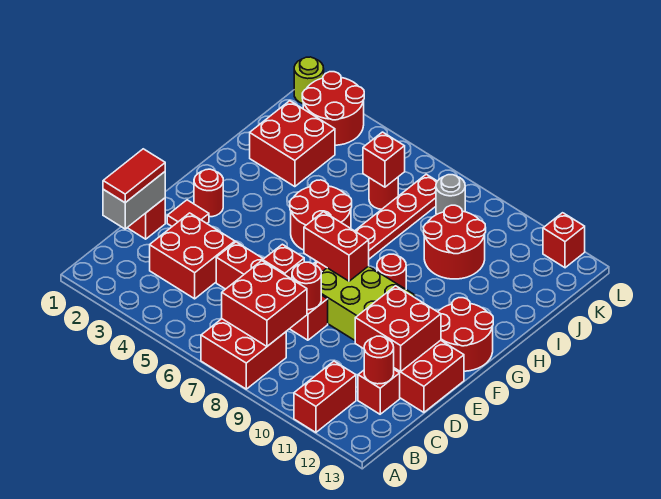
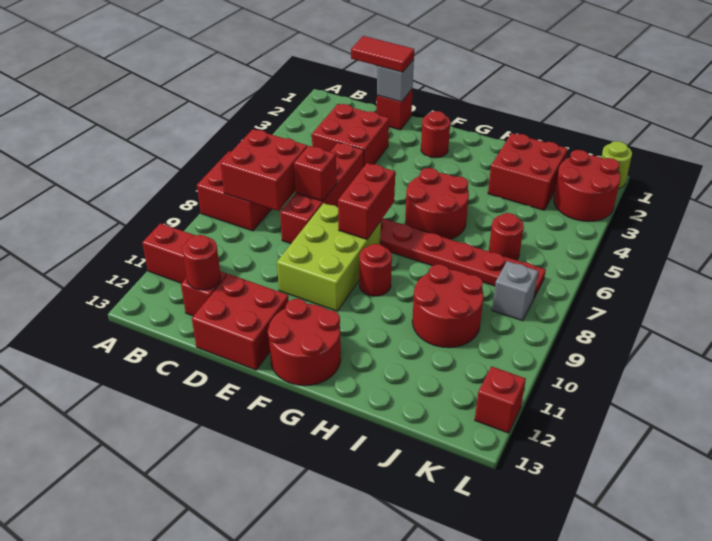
grey 1x2 brick [103,172,165,229] -> grey 1x1 brick [377,59,414,102]
red 1x1 round brick [292,262,321,310] -> none
red 2x2 brick [355,286,441,372] -> none
red 1x1 tile [167,200,209,226] -> none
red 1x1 brick [363,132,405,187] -> none
grey 1x1 round brick [436,175,465,215] -> grey 1x1 brick [492,261,538,321]

